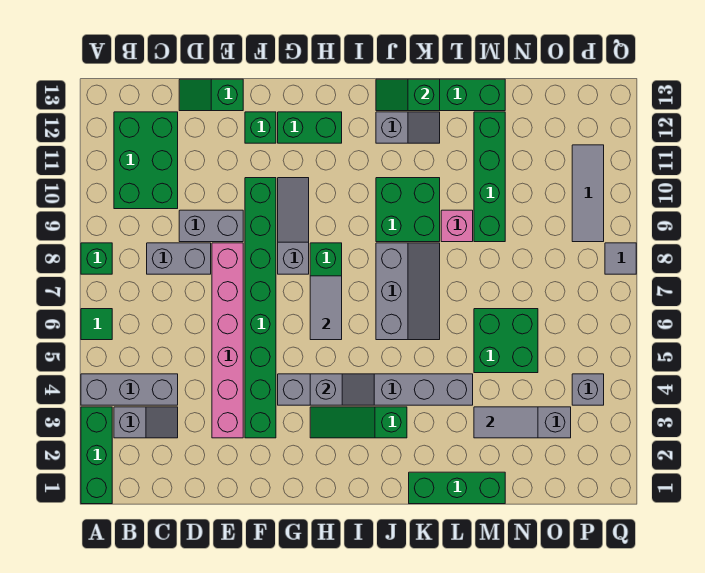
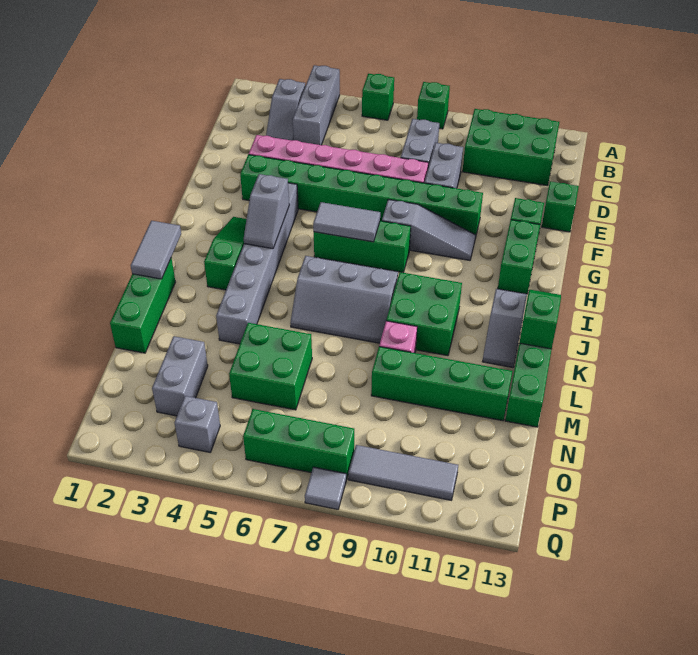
green 1x3 brick [81,407,112,504] -> green 1x3 brick moved to [243,409,354,479]
green 1x1 tile [81,309,112,340] -> green 1x1 brick [362,74,394,120]
grey 1x2 tile [474,407,538,438] -> grey 1x2 tile moved to [131,221,181,279]

